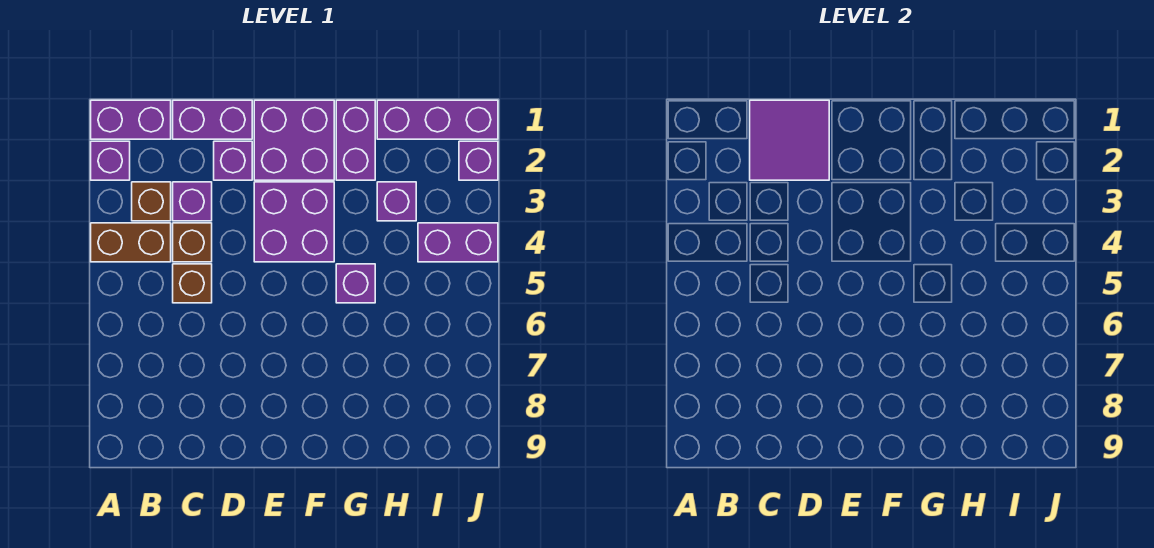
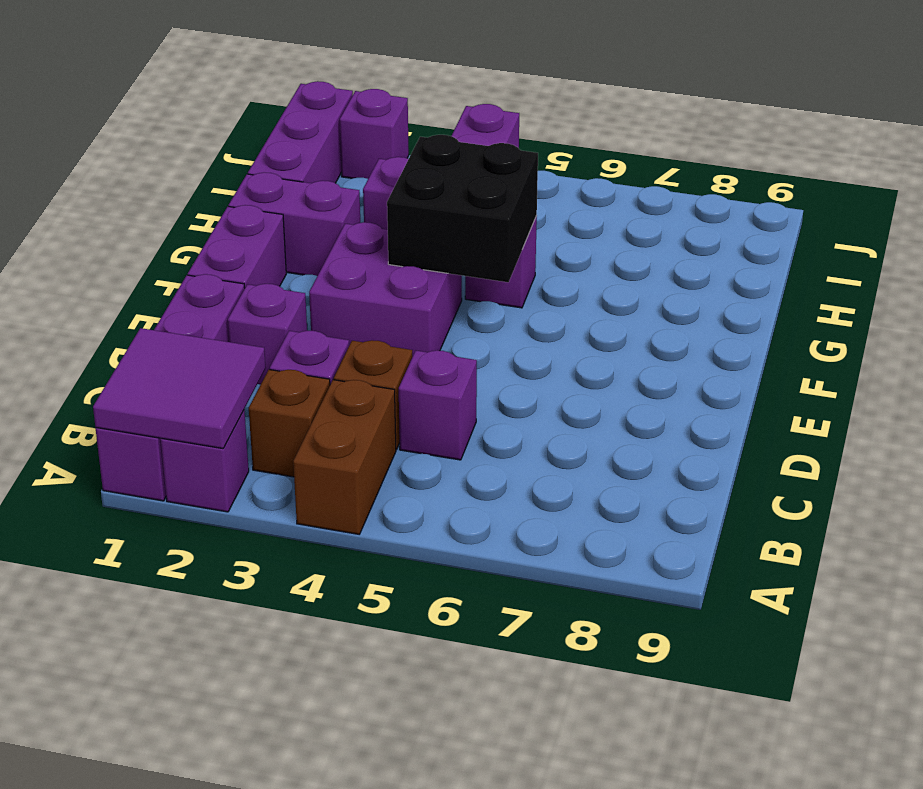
purple 2x2 tile [750,100,829,180] -> purple 2x2 tile moved to [93,328,265,449]
brown 1x1 brick [173,264,212,303] -> purple 1x1 brick [399,350,477,460]
purple 2x2 brick [254,100,334,180] -> purple 1x2 brick [188,205,286,288]
none -> black 2x2 brick [387,135,538,282]

